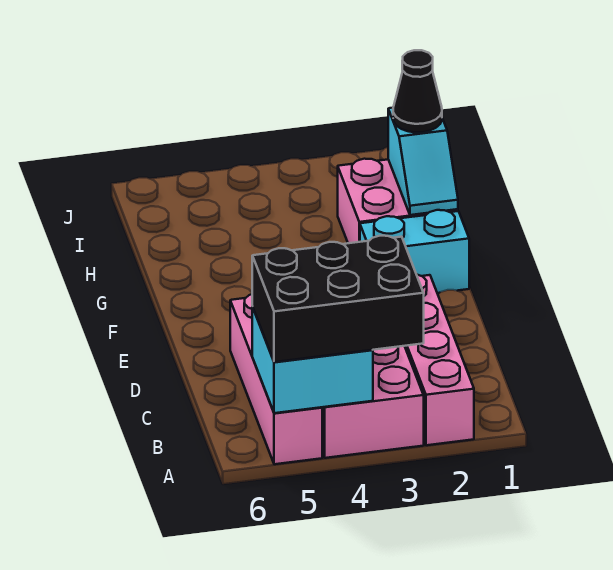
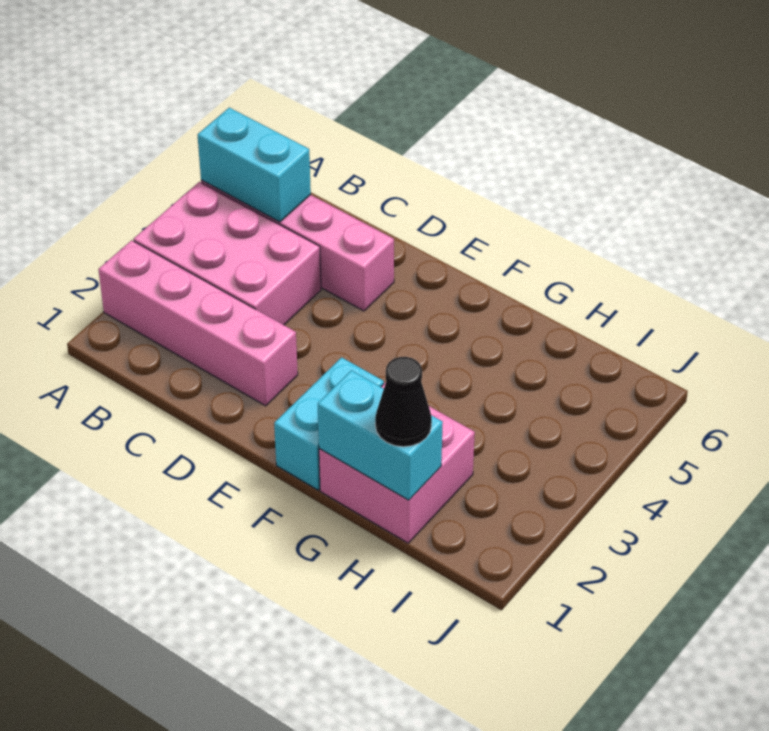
black 2x3 brick [252,236,424,362] -> none
cyan 2x2 brick [252,307,373,413] -> cyan 1x2 brick [198,108,311,222]
cyan 1x2 slope [388,108,458,215] -> cyan 1x2 brick [318,371,443,500]

